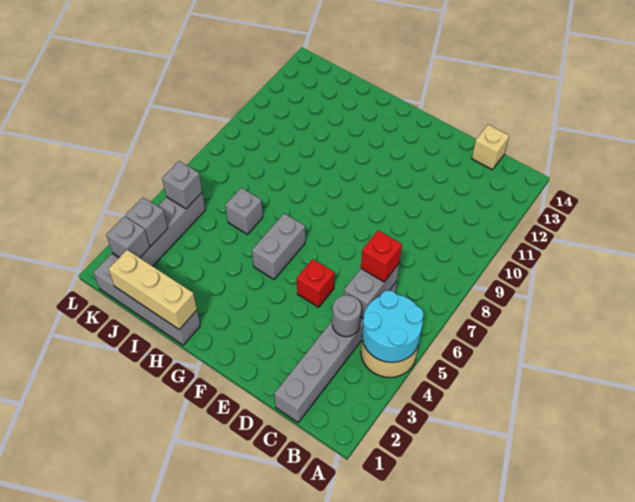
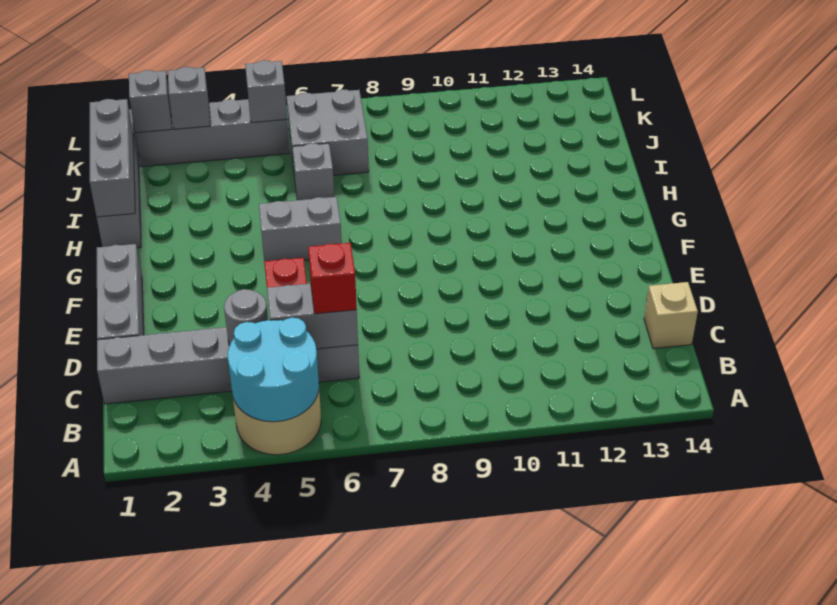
none -> grey 1x3 brick [97,244,144,340]
tan 1x3 brick [109,250,197,329] -> grey 1x3 brick [90,99,135,217]
none -> grey 2x2 brick [286,89,369,177]

